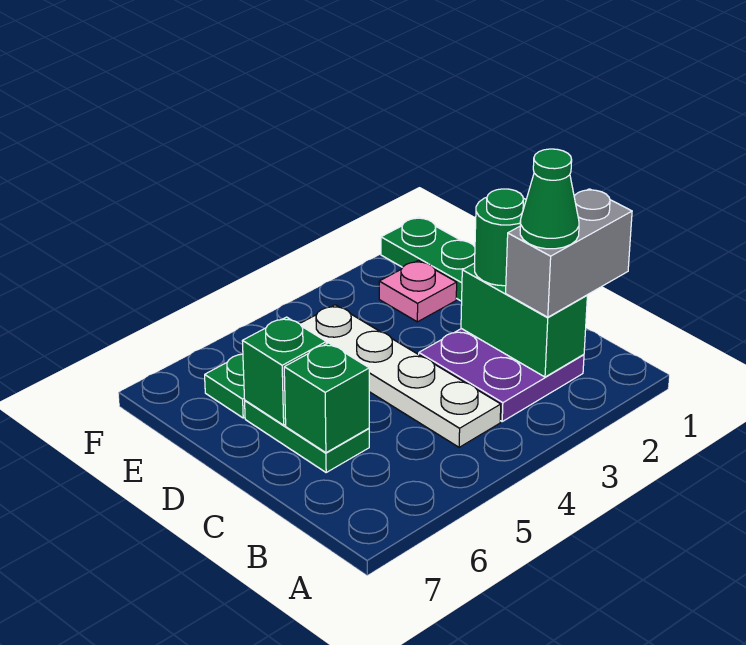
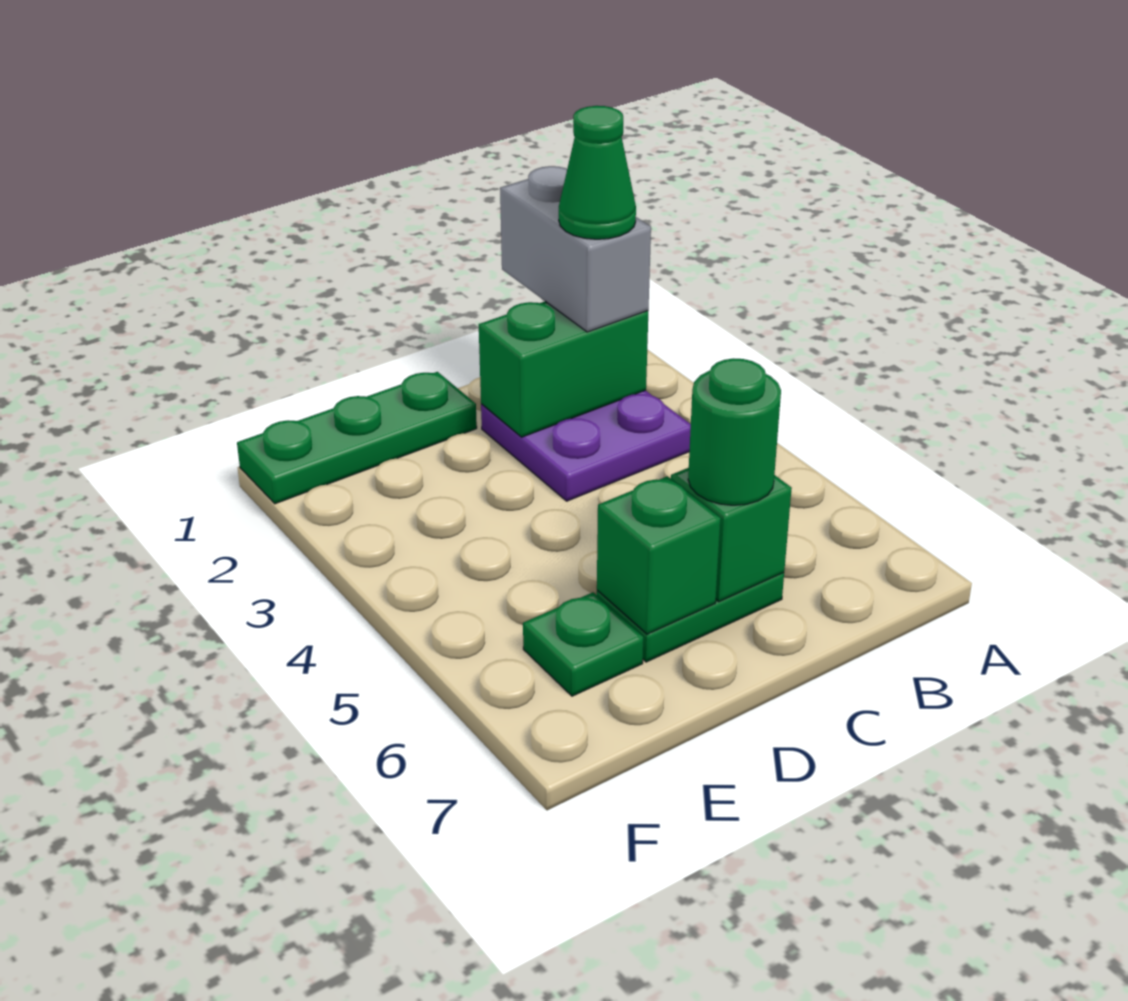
white 1x4 plate [300,305,501,447] -> none
green 1x1 round brick [475,189,526,286] -> green 1x1 round brick moved to [688,358,781,505]
pink 1x1 plate [379,260,457,322] -> none

